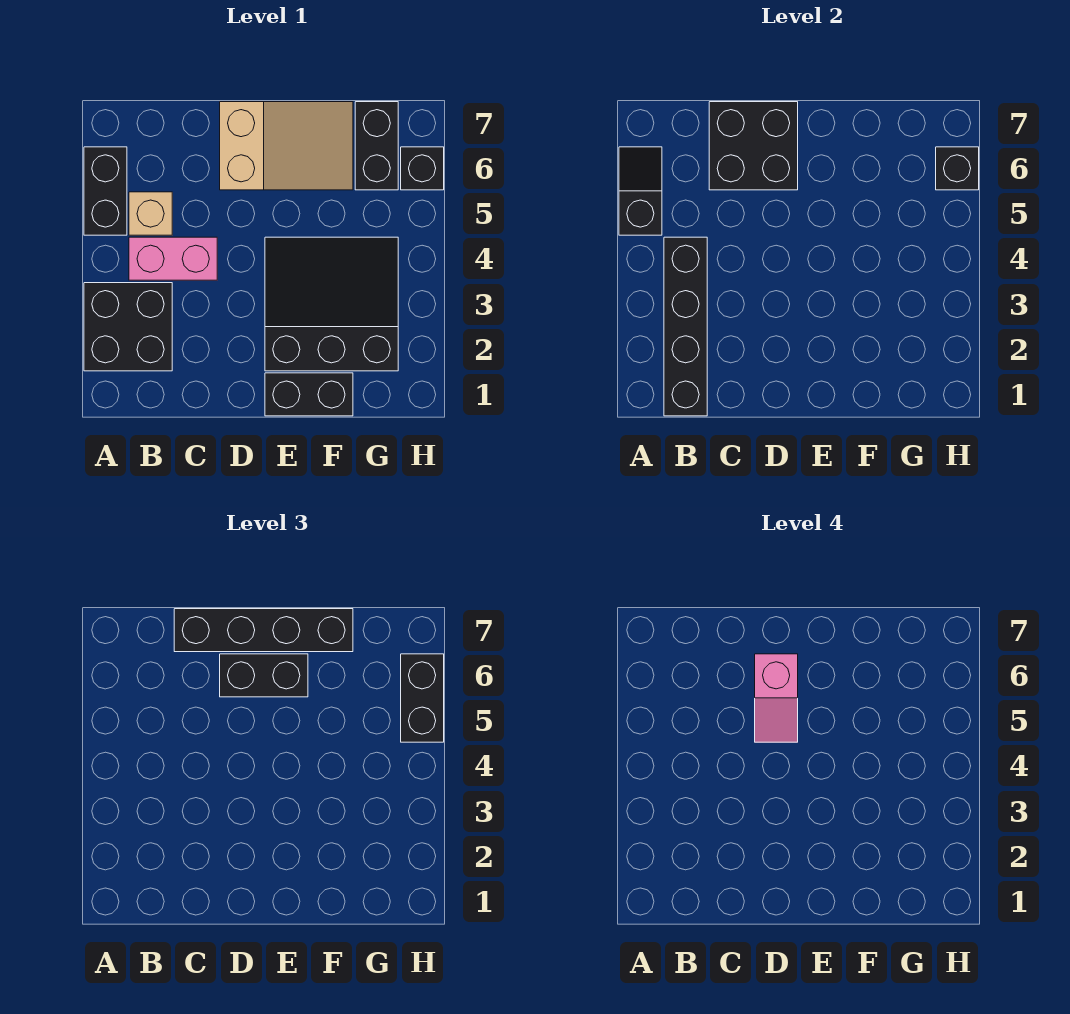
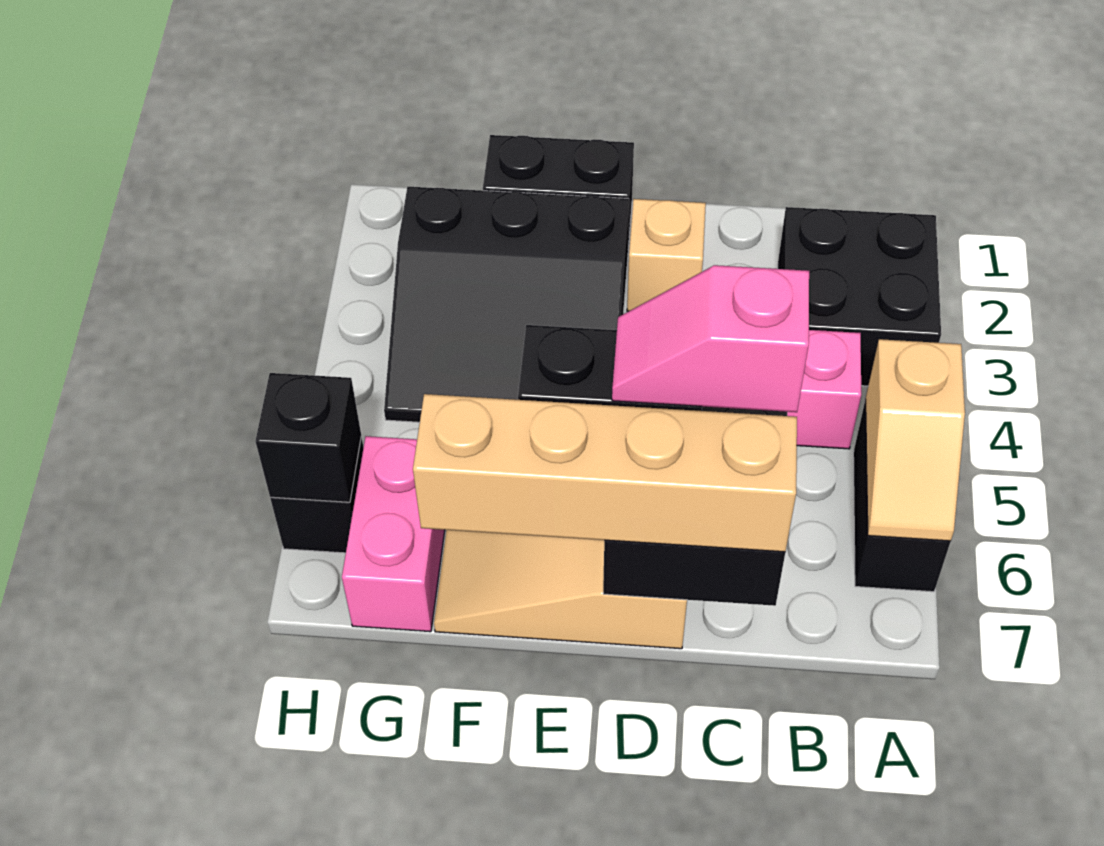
black 1x2 slope [619,147,662,235] -> tan 1x2 slope [866,339,965,541]
black 1x4 brick [664,237,707,416] -> none
tan 1x1 brick [129,192,172,235] -> tan 1x1 brick moved to [627,199,706,311]
black 1x4 brick [174,609,353,652] -> tan 1x4 brick [413,394,797,552]
pink 1x2 slope [755,654,798,742] -> pink 1x2 slope turned to [612,265,809,412]
black 1x2 brick [355,102,398,190] -> pink 1x2 brick [342,436,445,632]
black 1x2 brick [401,654,444,742] -> none

